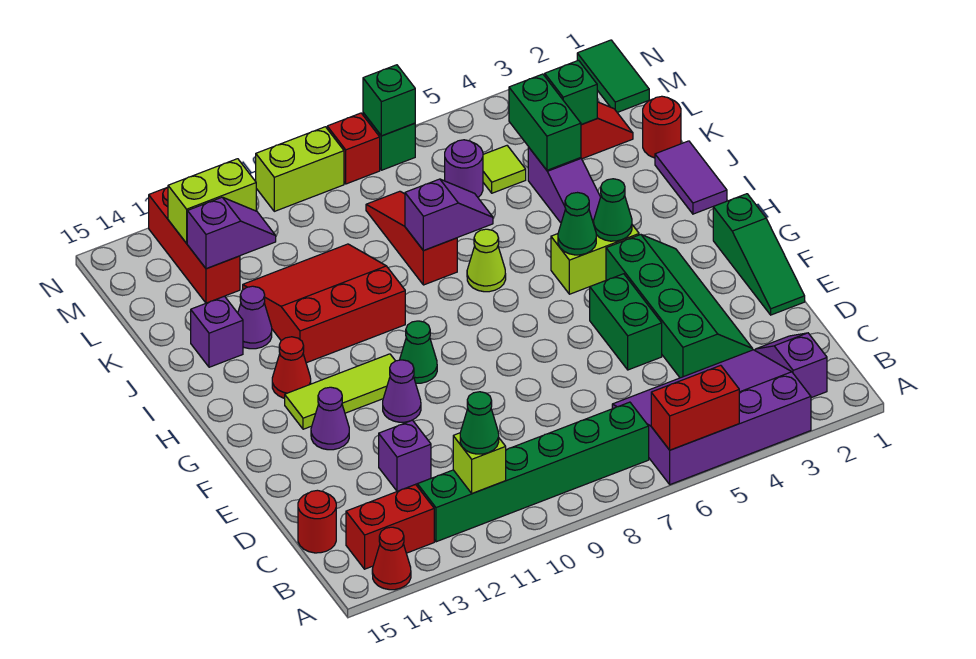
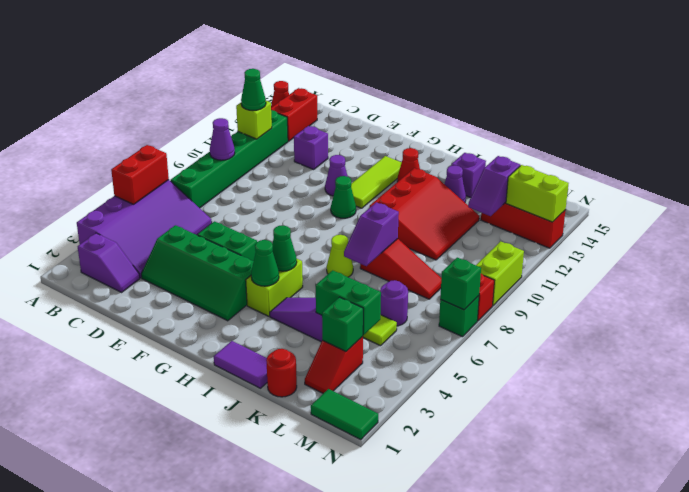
red 1x1 round brick [298,490,336,553] -> none
green 1x3 slope [713,194,805,315] -> none
purple 1x1 cone [311,387,349,450] -> purple 1x1 cone moved to [210,118,235,160]
lime 1x2 brick [168,159,256,243] -> lime 1x2 brick turned to [506,165,569,222]

